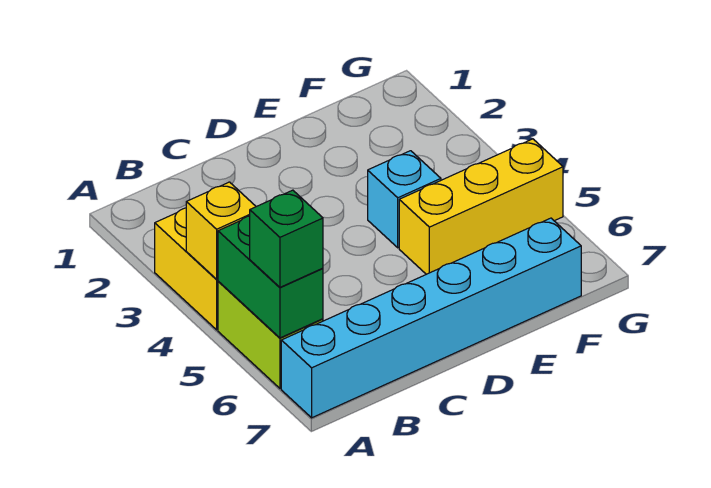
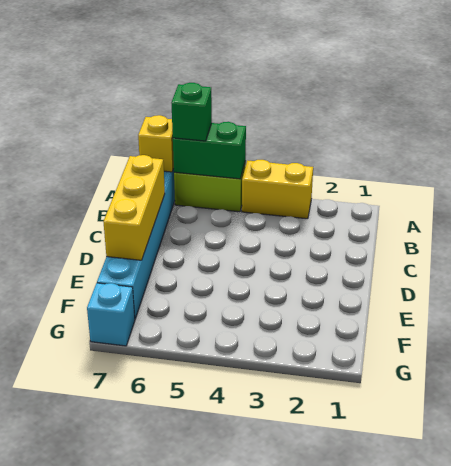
yellow 1x1 brick [186,182,256,279] -> yellow 1x1 brick moved to [138,115,174,172]
cyan 1x1 brick [368,151,441,248] -> cyan 1x1 brick moved to [87,283,135,346]
yellow 1x3 brick [399,139,563,274] -> yellow 1x3 brick moved to [103,155,165,260]

